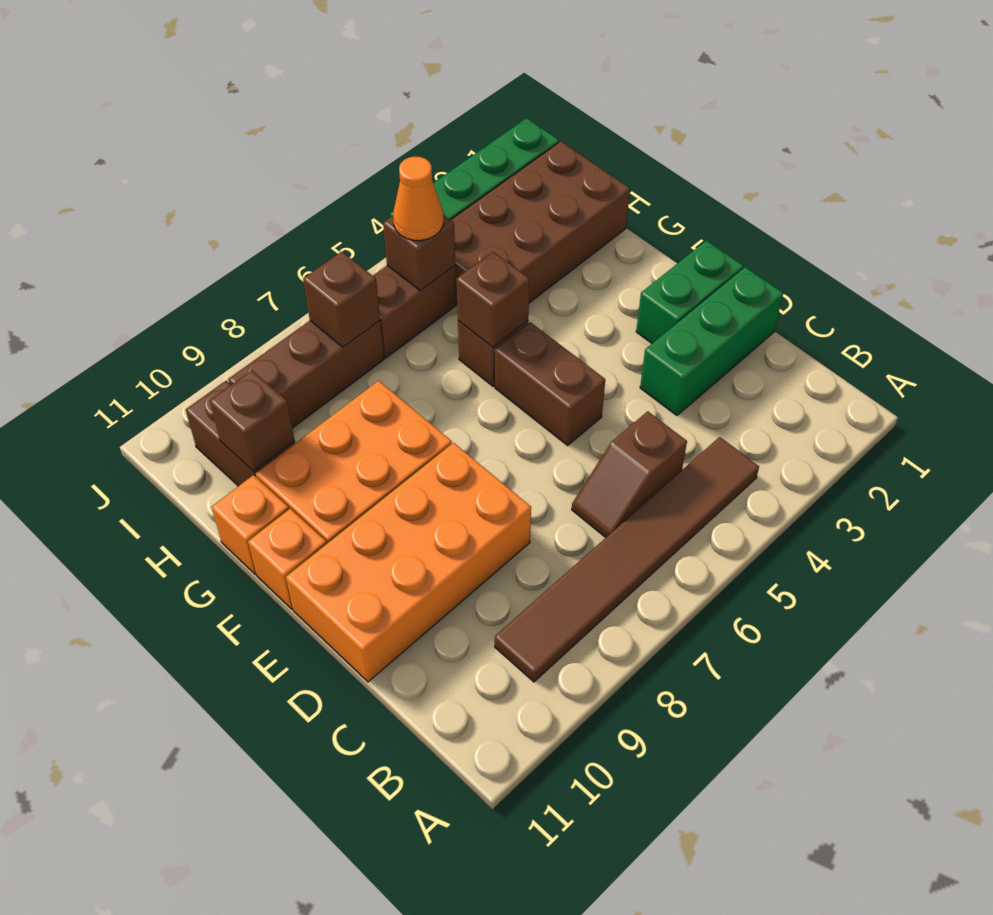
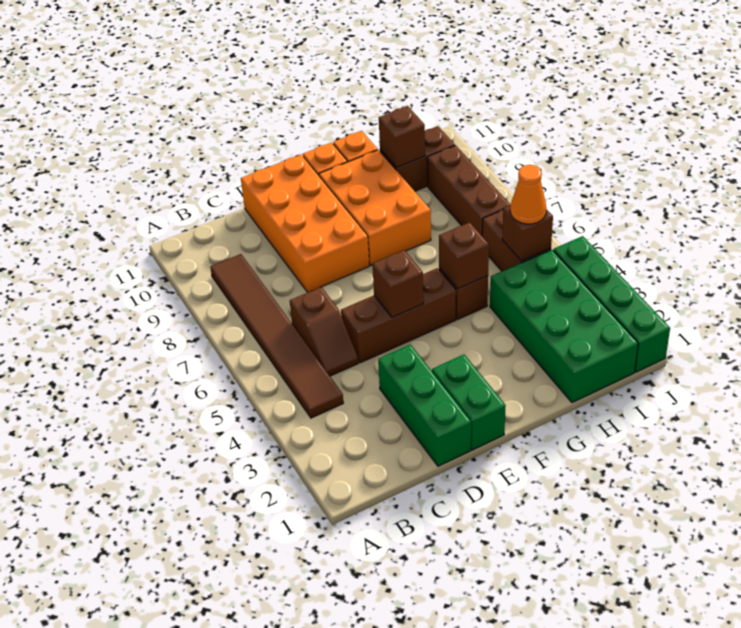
brown 1x2 slope [572,411,687,538] -> brown 1x2 slope turned to [290,287,359,376]
brown 1x2 brick [495,322,605,445] -> brown 1x3 brick [341,268,456,363]
brown 2x4 brick [451,141,630,303] -> green 2x4 brick [490,250,638,403]
brown 1x1 brick [303,252,380,347] -> brown 1x1 brick moved to [372,250,423,318]

